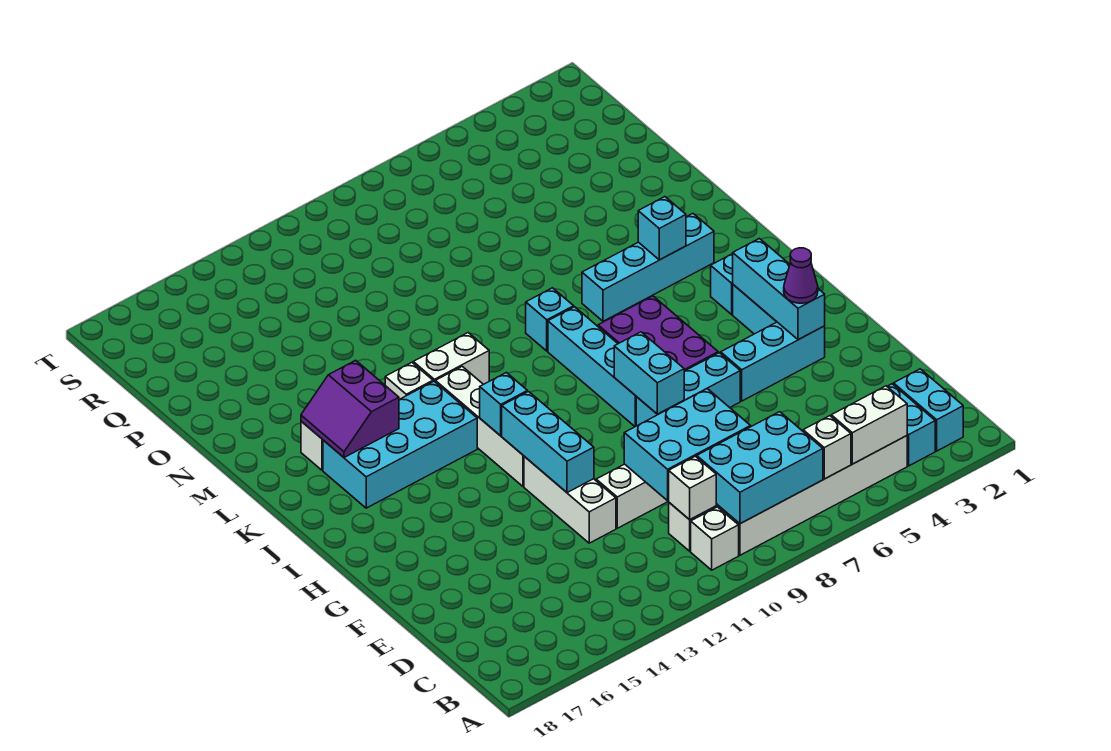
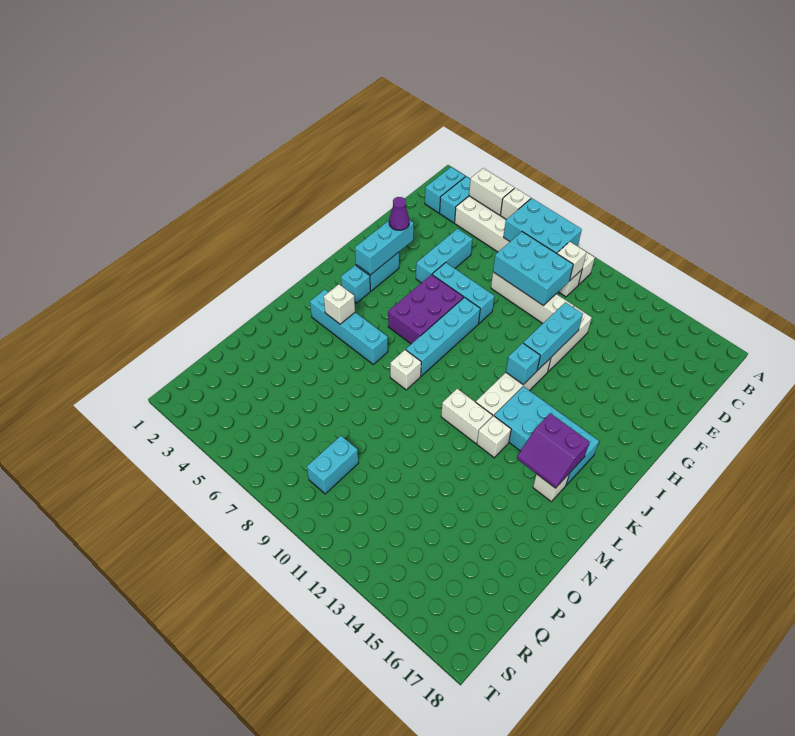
cyan 1x3 brick [721,322,825,401] -> cyan 1x3 brick turned to [416,229,472,283]
cyan 1x2 brick [614,332,684,414] -> cyan 1x2 brick moved to [307,436,358,494]
purple 2x2 slope [301,360,399,457] -> purple 2x2 slope turned to [517,413,589,488]
cyan 1x1 brick [638,197,686,260] -> white 1x1 brick [324,284,355,324]
cyan 1x1 brick [526,288,574,351] -> white 1x1 brick [390,350,421,390]

